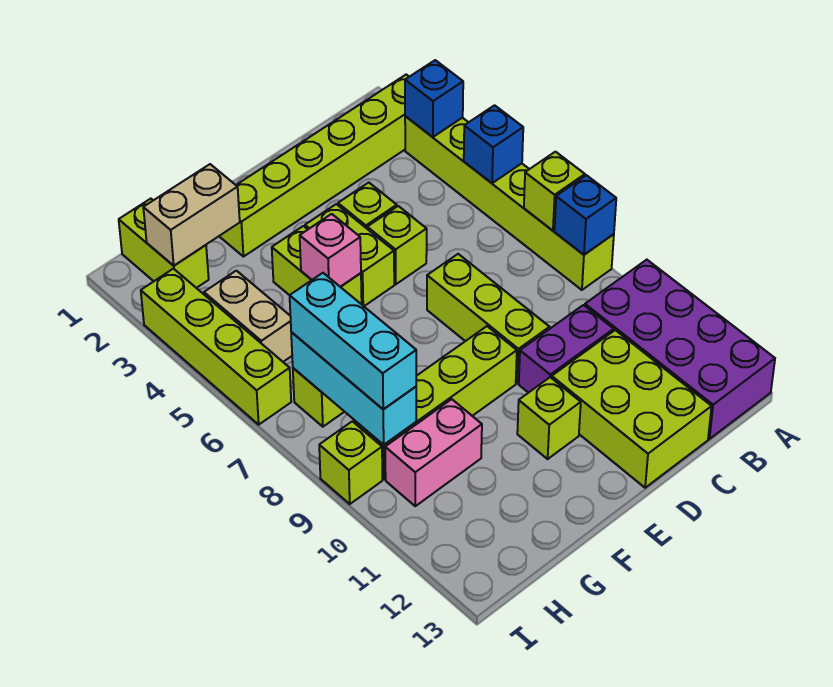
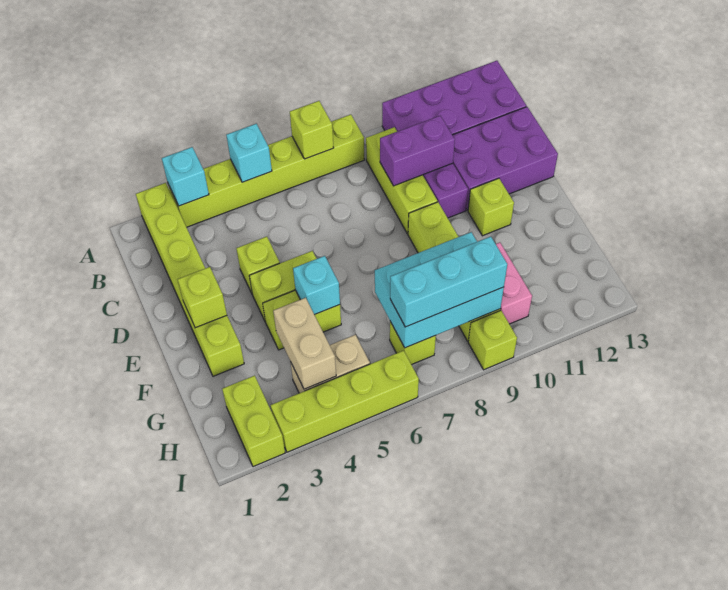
blue 1x1 brick [405,60,463,137] -> cyan 1x1 brick [162,147,209,206]
blue 1x1 brick [464,105,523,183] -> cyan 1x1 brick [226,124,272,182]
blue 1x1 brick [554,175,616,255] -> none
none -> purple 1x2 brick [380,116,455,186]
lime 2x3 brick [552,330,712,488] -> purple 2x3 brick [453,107,558,210]
lime 1x1 brick [367,206,427,284] -> lime 1x1 brick moved to [177,267,227,328]
lime 1x3 brick [427,254,550,383] -> lime 1x3 brick turned to [366,127,437,234]
pink 1x1 brick [300,214,361,287] -> cyan 1x1 brick [293,256,340,315]
tan 1x2 brick [143,164,240,266] -> tan 1x2 brick moved to [273,298,336,389]
lime 1x2 brick [119,199,209,288] -> lime 1x2 brick turned to [222,376,285,467]
cyan 1x3 brick [291,332,416,445] -> cyan 2x3 brick [375,232,504,348]

